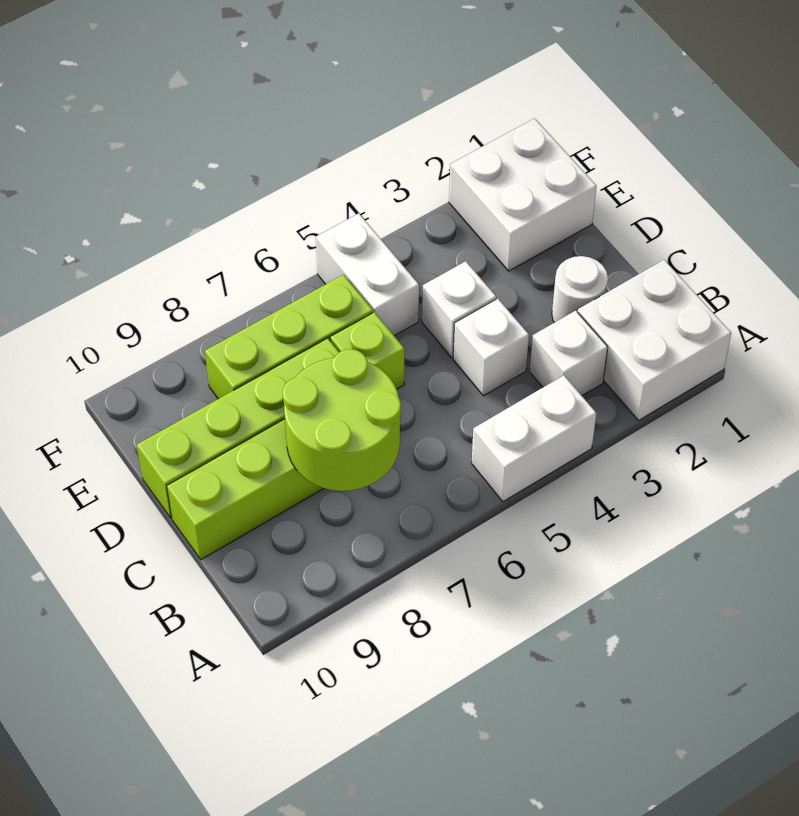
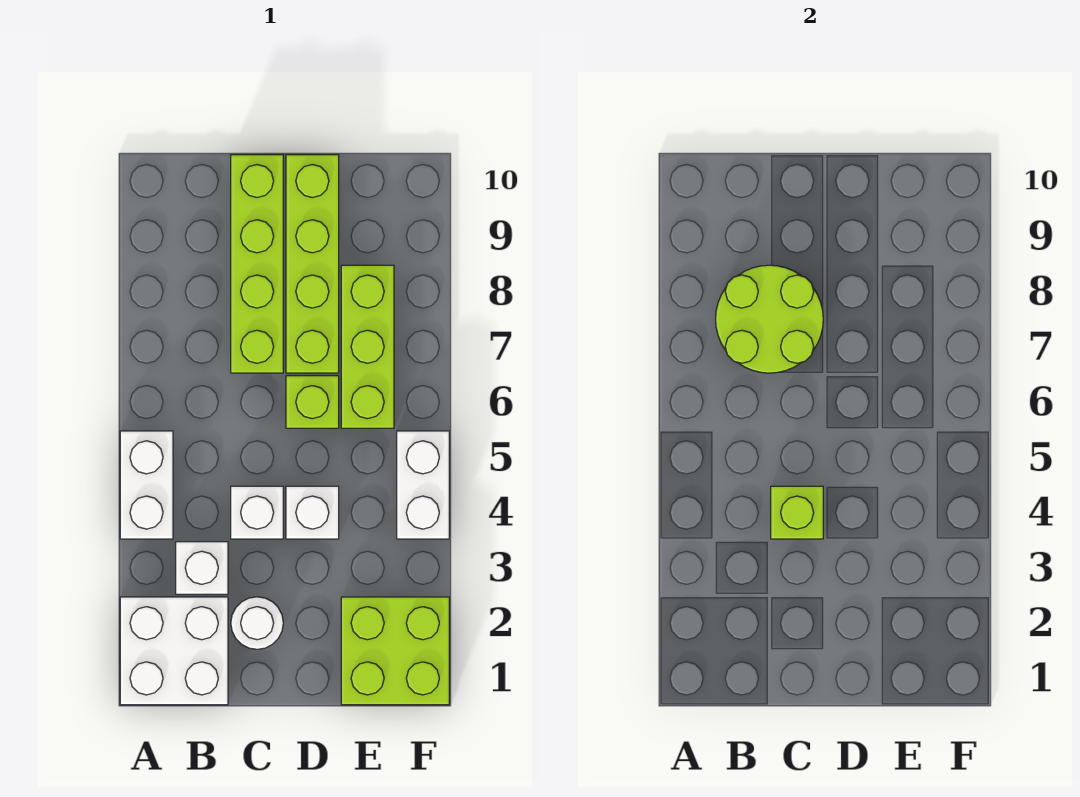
none -> lime 1x1 brick [771,486,823,539]
white 2x2 brick [449,118,597,271] -> lime 2x2 brick [341,597,449,705]
white 1x2 brick [316,213,419,336] -> white 1x2 brick turned to [397,431,449,539]

